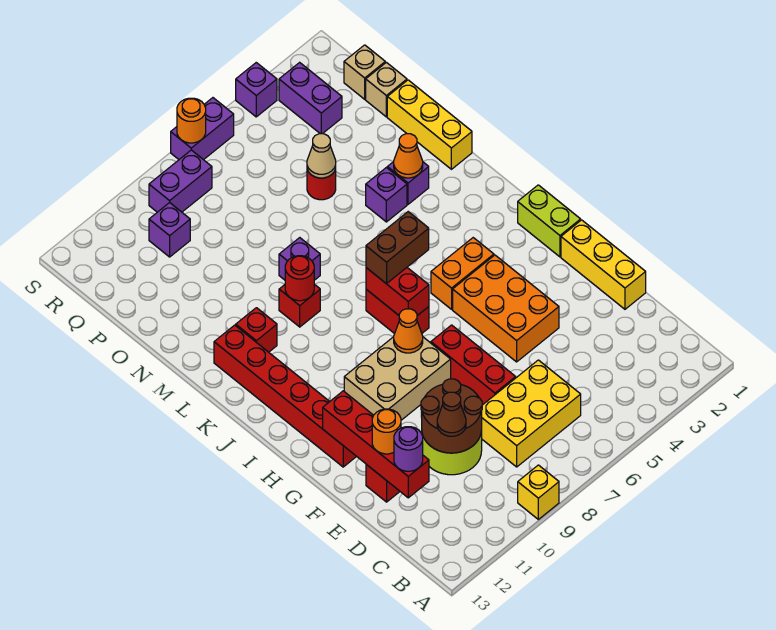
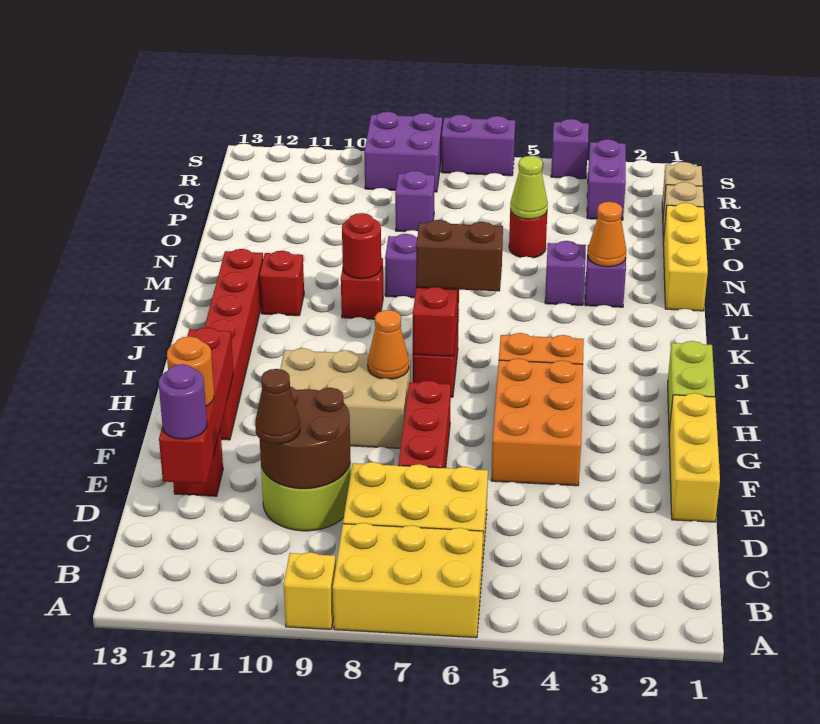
none -> yellow 2x3 brick [333,523,483,638]
tan 1x1 cone [307,134,336,178] -> lime 1x1 cone [510,156,548,219]
purple 1x1 brick [149,203,190,257] -> purple 1x1 brick moved to [395,171,435,232]
purple 1x2 brick [149,150,212,212] -> purple 2x2 brick [364,112,442,192]
orange 1x1 round brick [177,98,206,143] -> none

